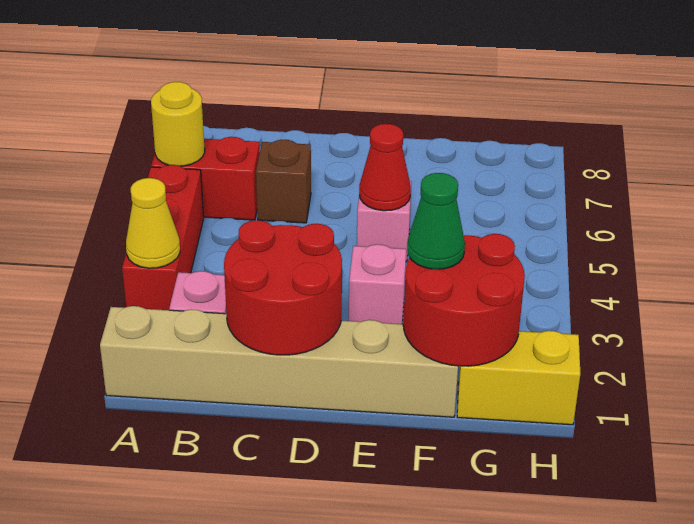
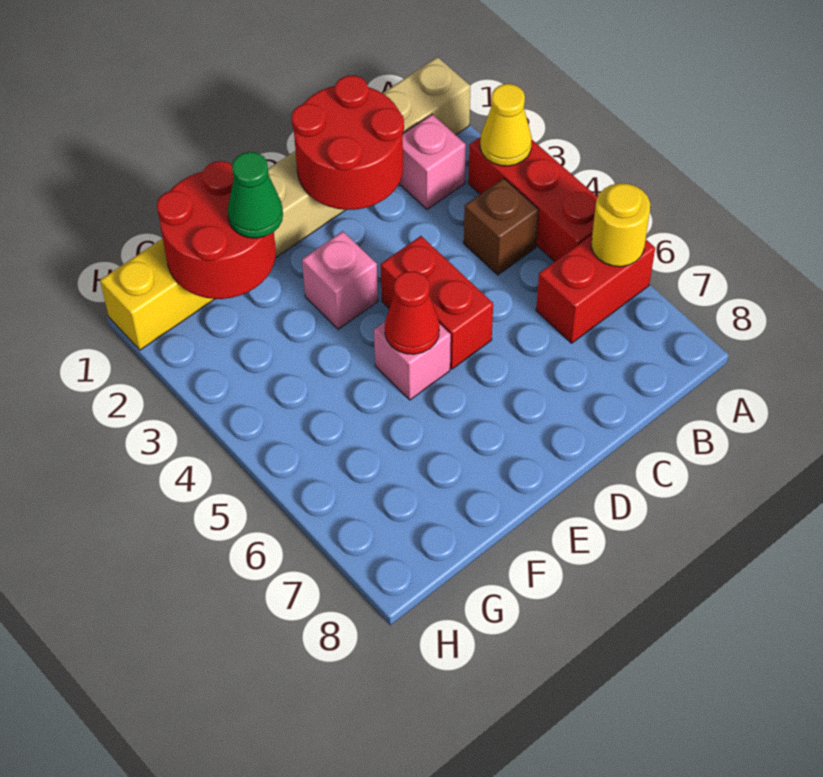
brown 1x1 brick [256,140,311,223] -> brown 1x1 brick moved to [464,178,539,275]
none -> red 1x2 brick [381,236,493,369]

